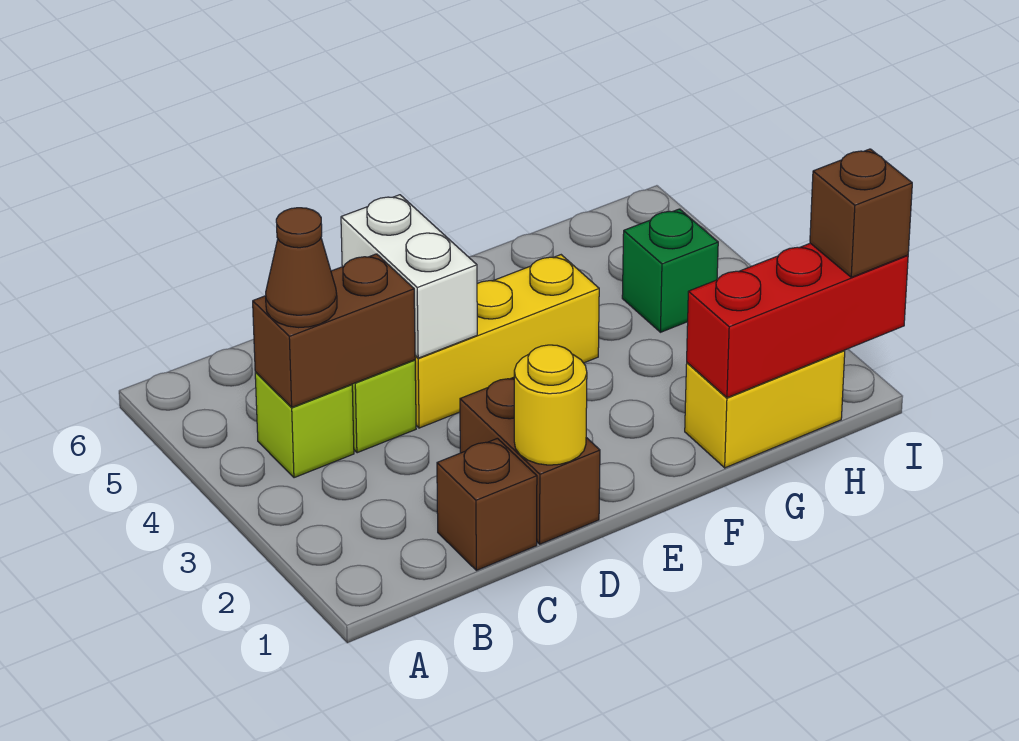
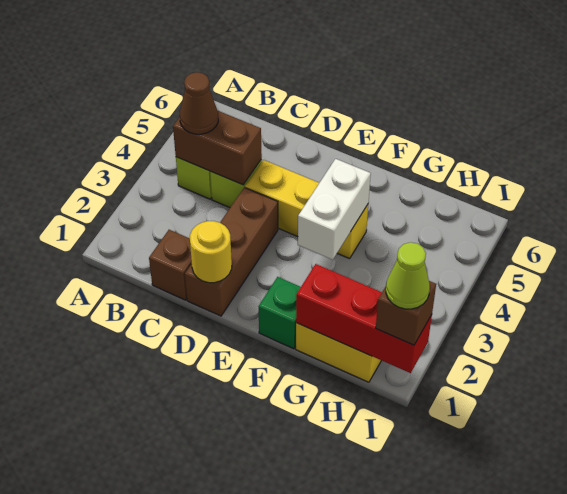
brown 1x2 brick [460,377,600,544] -> brown 1x3 brick [185,187,278,316]
white 1x2 brick [341,195,477,358] -> white 1x2 brick moved to [298,159,371,260]
green 1x1 brick [622,209,718,332] -> green 1x1 brick moved to [258,277,301,349]
none -> lime 1x1 cone [386,242,430,309]

